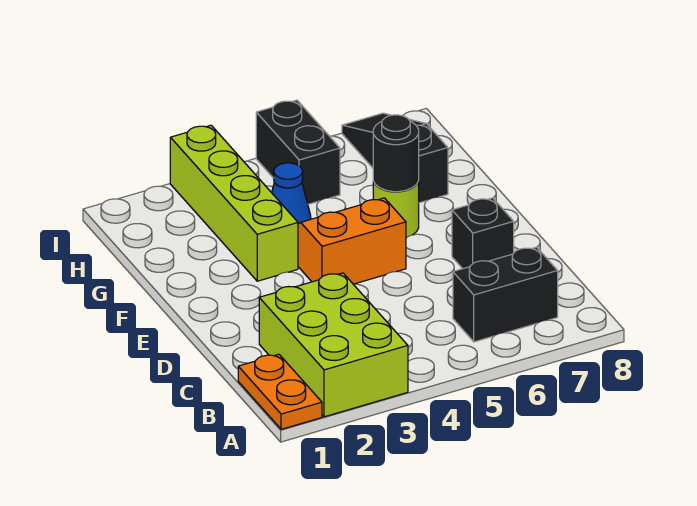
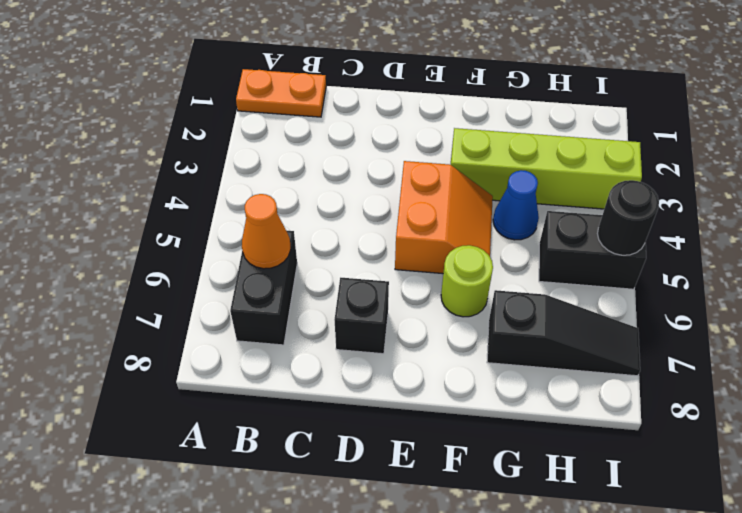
lime 2x3 brick [259,273,408,417] -> none
none -> orange 1x1 cone [242,194,291,269]
black 1x1 round brick [373,115,419,192] -> black 1x1 round brick moved to [598,180,659,255]

